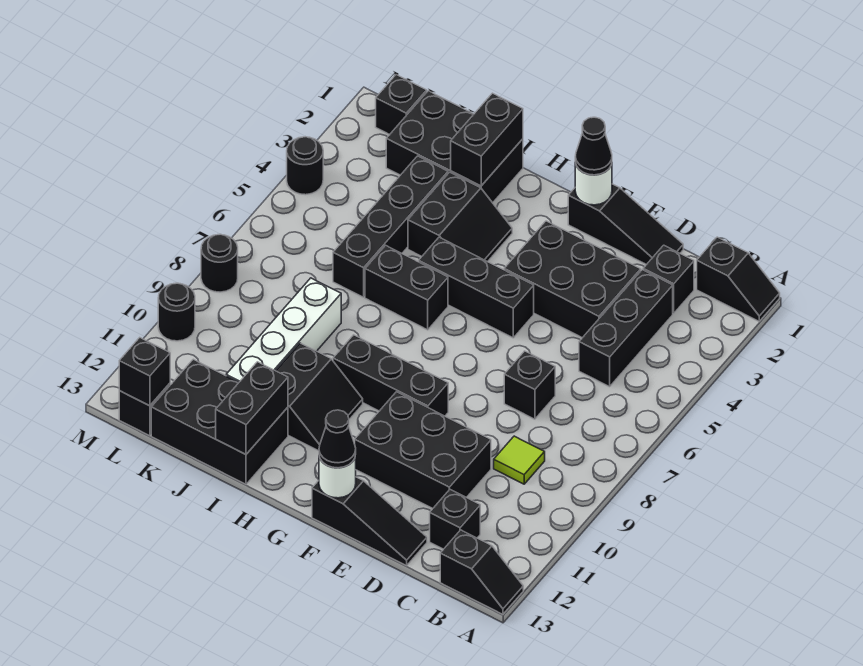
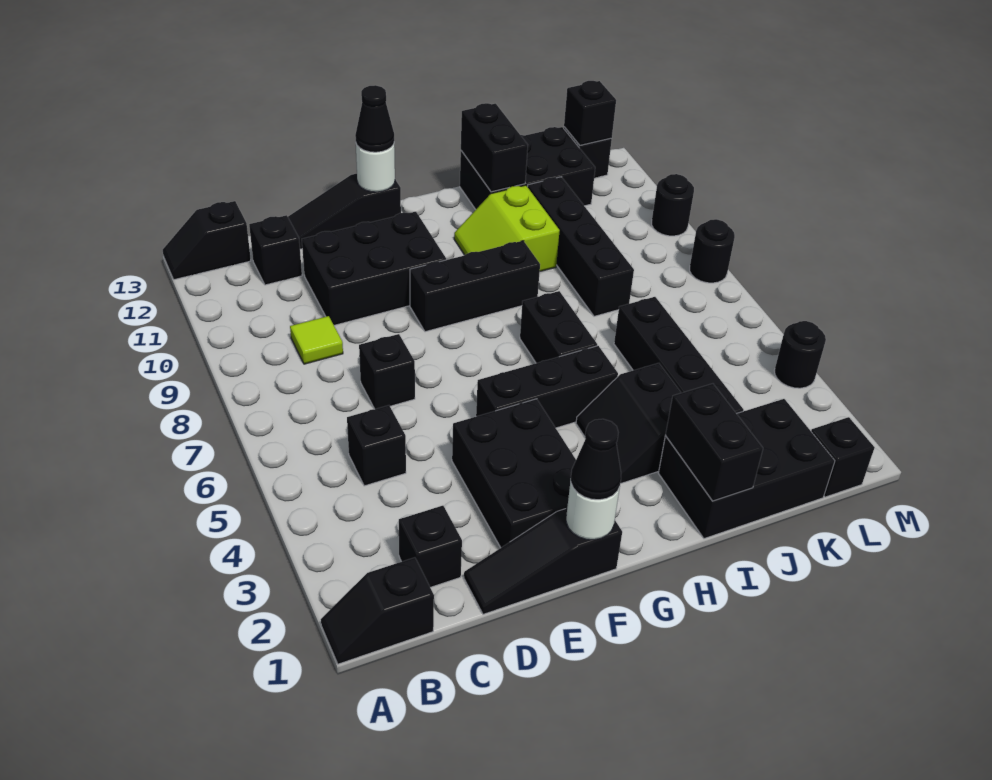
black 1x3 brick [579,270,673,387] -> black 1x1 brick [347,405,406,486]
black 2x3 brick [504,221,641,338] -> black 2x3 brick turned to [452,399,576,548]
black 1x2 brick [365,245,448,330] -> black 1x2 brick turned to [520,291,597,363]
black 2x2 slope [276,343,363,451] -> lime 2x2 slope [454,185,560,271]
white 1x4 brick [226,278,341,382] -> black 1x4 brick [528,177,634,316]

